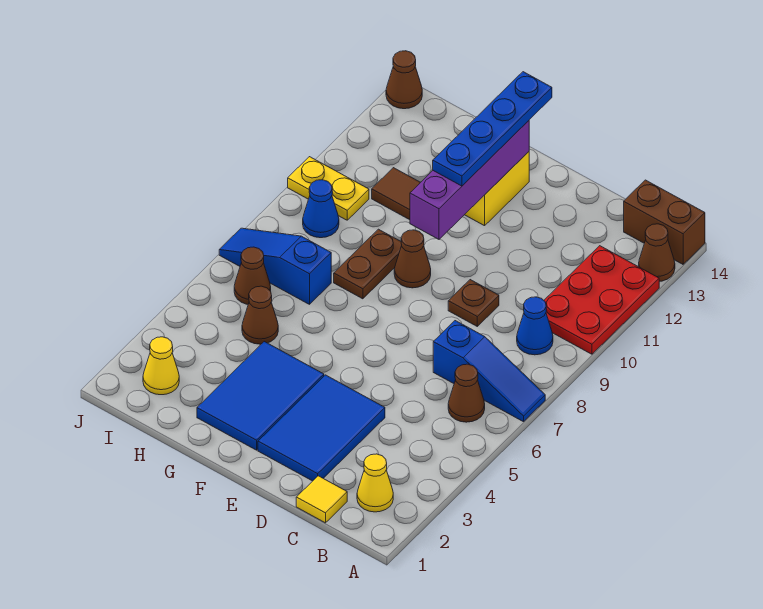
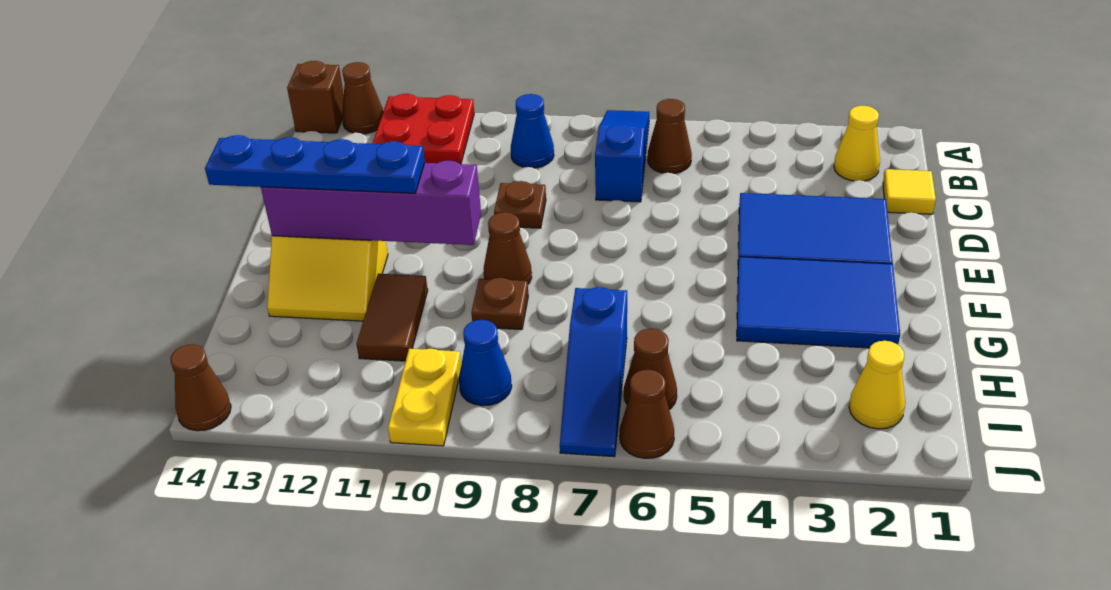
red 2x3 plate [544,246,659,354] -> red 2x2 plate [372,94,474,164]
brown 1x2 brick [624,180,705,264] -> brown 1x1 brick [287,61,344,133]
brown 1x2 plate [334,229,402,299] -> brown 1x1 plate [471,278,528,330]
brown 1x1 cone [242,286,278,344] -> brown 1x1 cone moved to [620,370,674,458]

